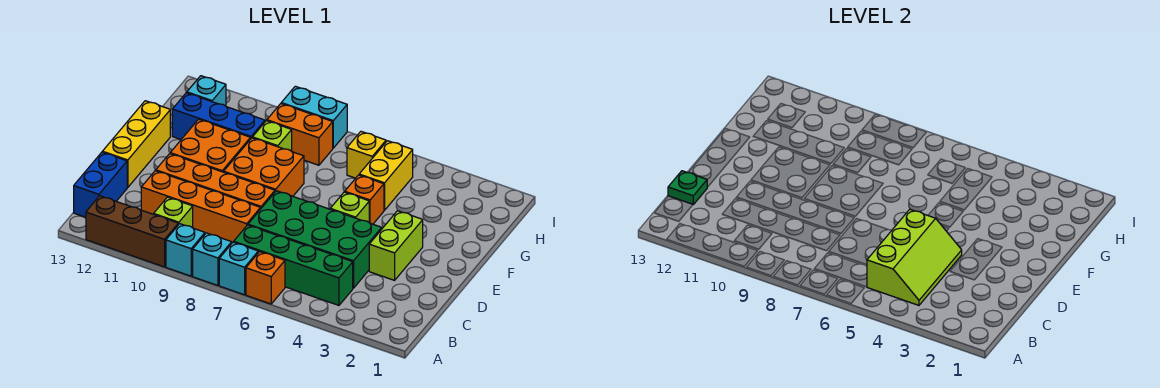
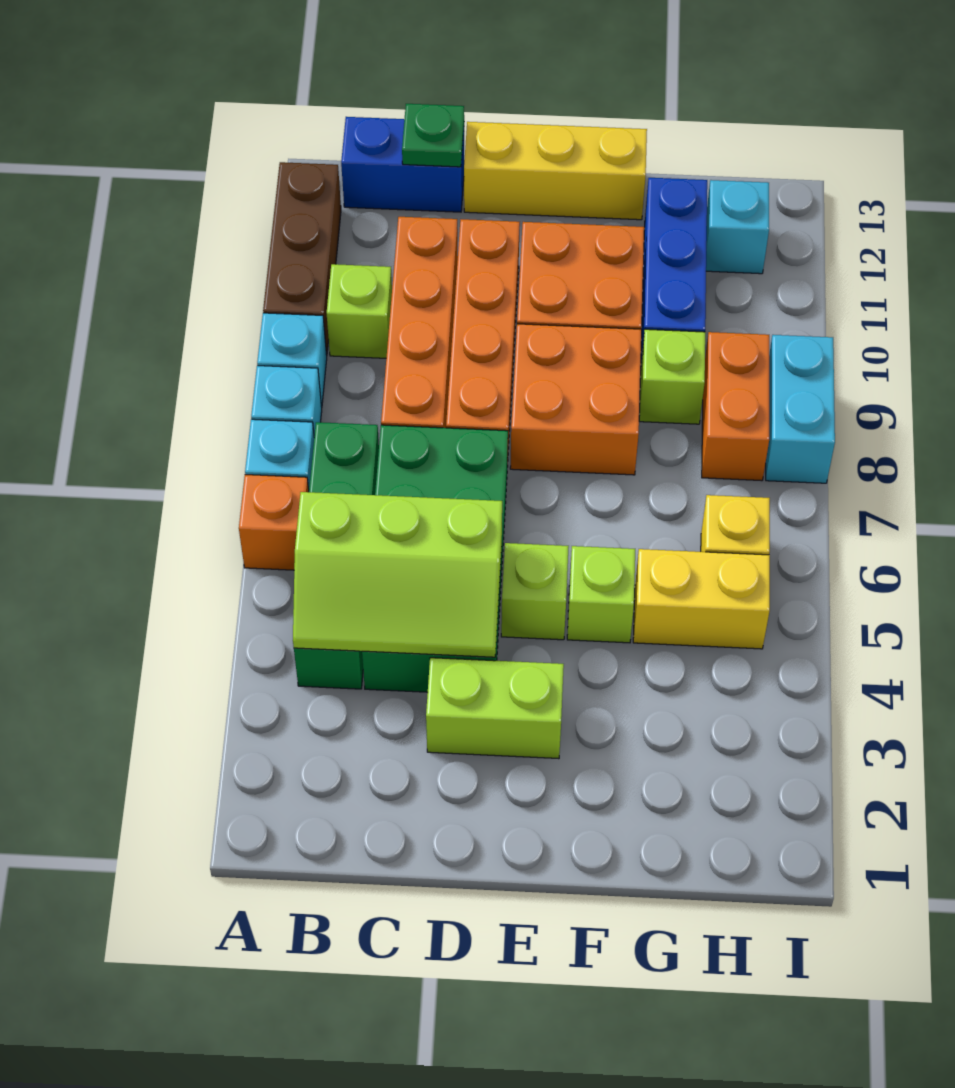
orange 1x1 brick [345,175,384,224] -> lime 1x1 brick [567,546,635,643]

